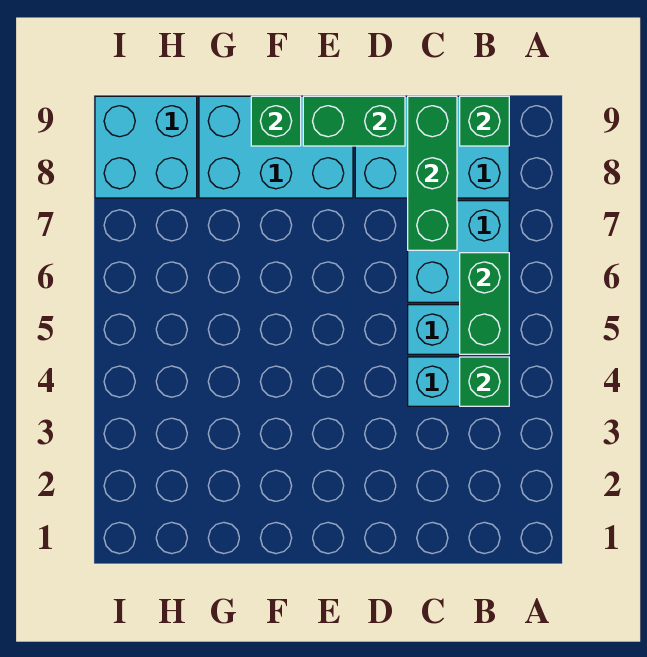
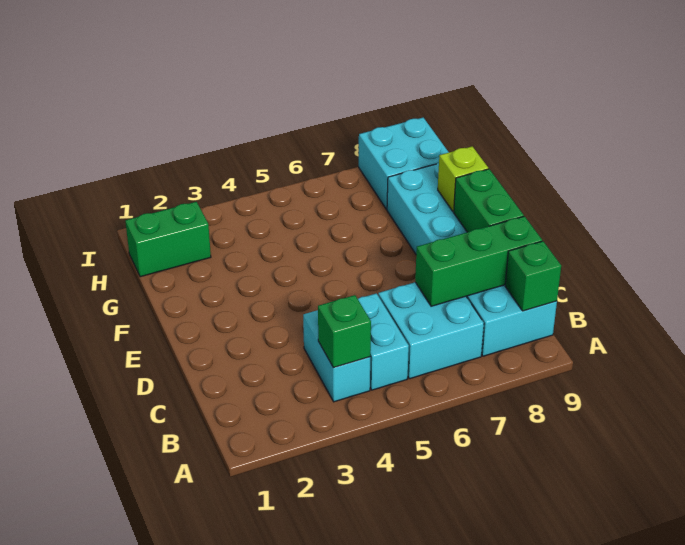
green 1x2 brick [460,253,509,354] -> green 1x2 brick moved to [125,202,211,277]
green 1x1 brick [251,96,301,146] -> lime 1x1 brick [438,146,488,212]

